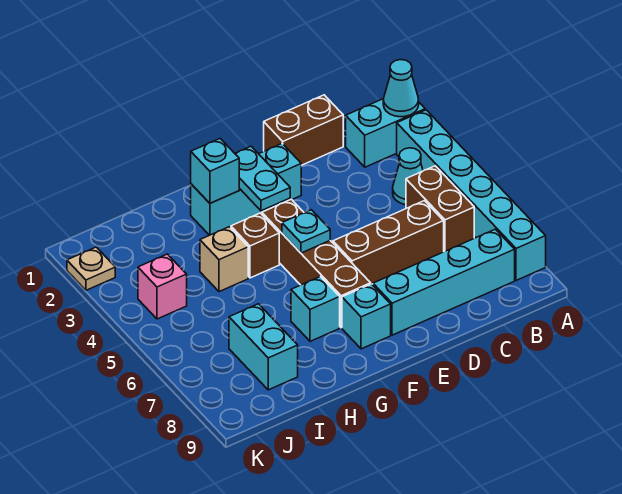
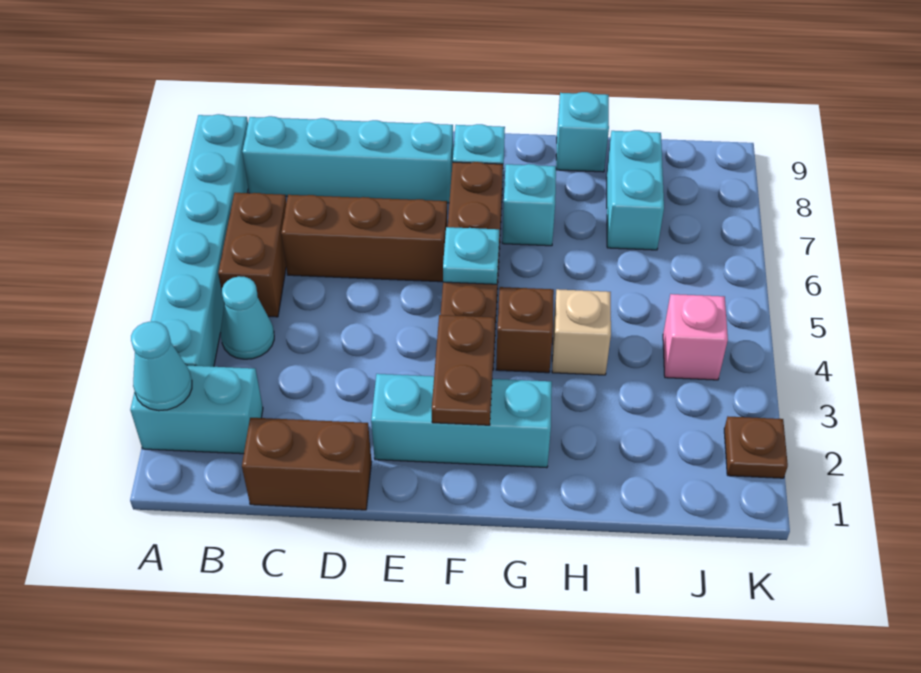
cyan 1x2 plate [235,146,290,211] -> brown 1x2 plate [432,315,495,425]
cyan 1x1 brick [191,139,239,203] -> cyan 1x1 brick moved to [556,92,609,172]
tan 1x1 plate [67,247,115,290] -> brown 1x1 plate [724,417,788,478]

